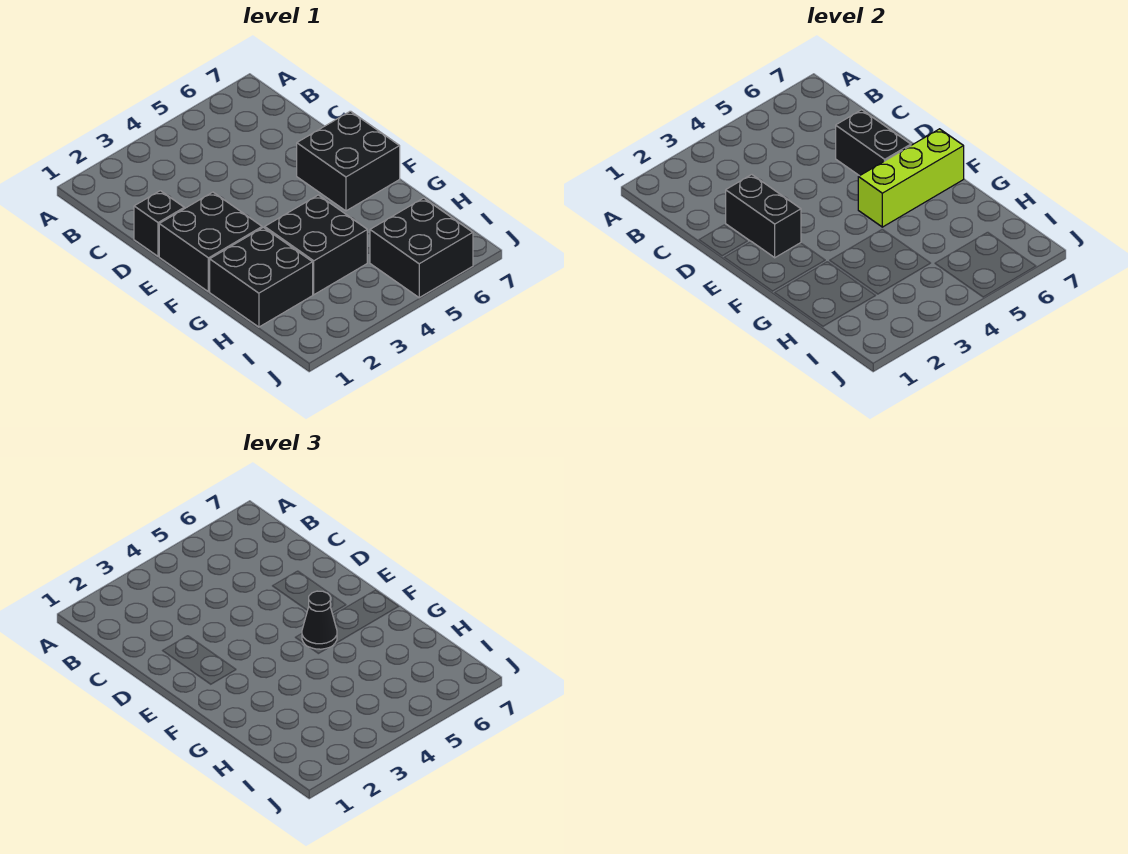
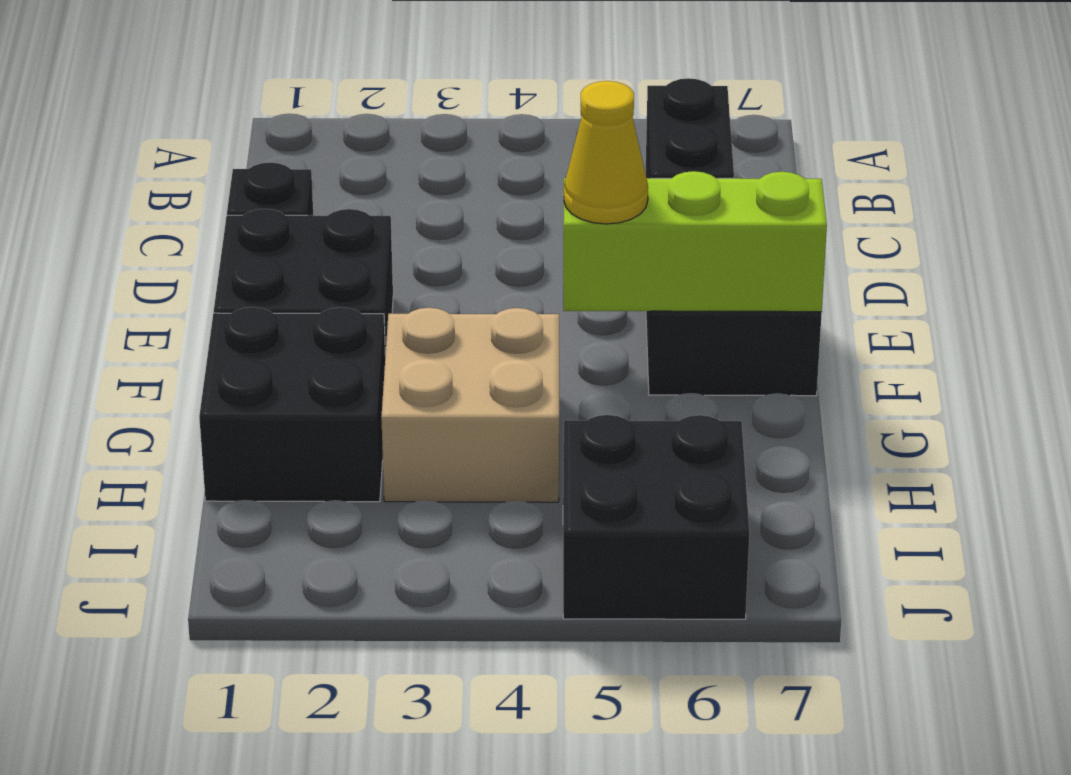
black 1x2 brick [726,175,801,258] -> none
black 1x1 cone [302,591,337,649] -> yellow 1x1 cone [564,81,648,224]
black 2x2 brick [265,195,367,295] -> tan 2x2 brick [381,308,559,502]

